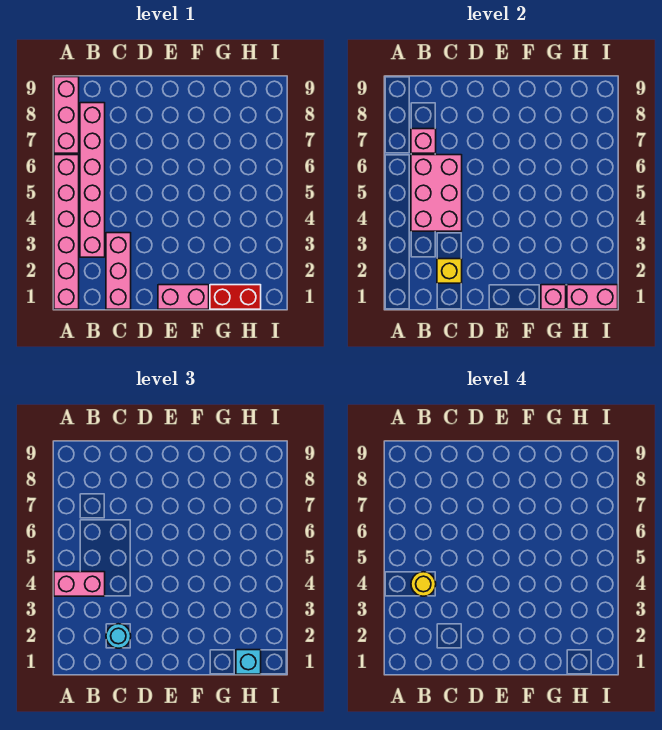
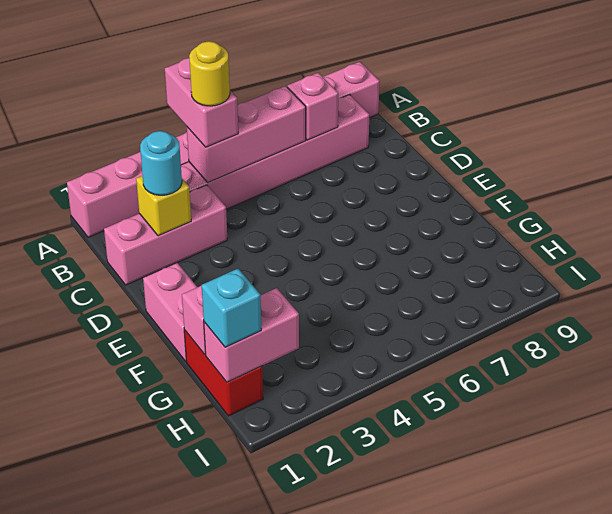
pink 2x3 brick [411,155,462,231] -> pink 1x3 brick [187,86,306,182]
pink 1x2 brick [567,285,618,309] -> pink 1x2 brick turned to [204,288,299,382]

